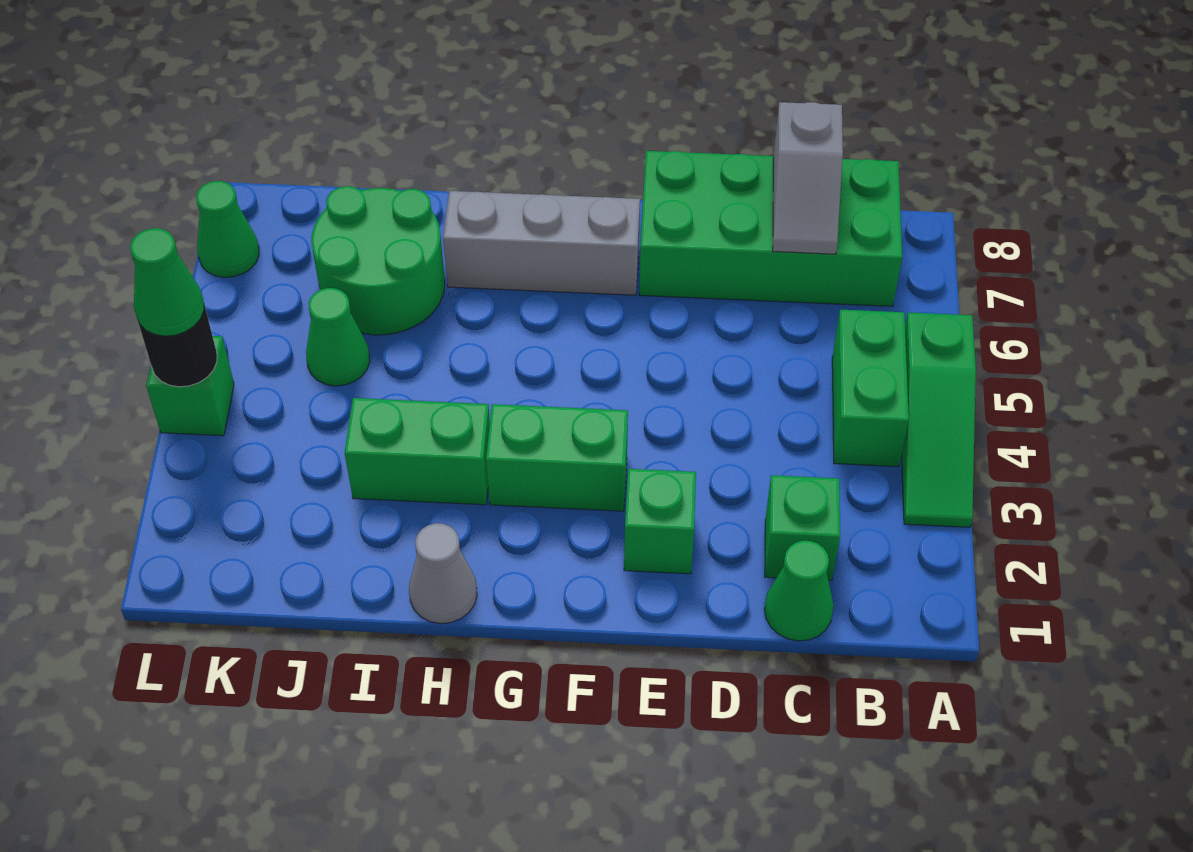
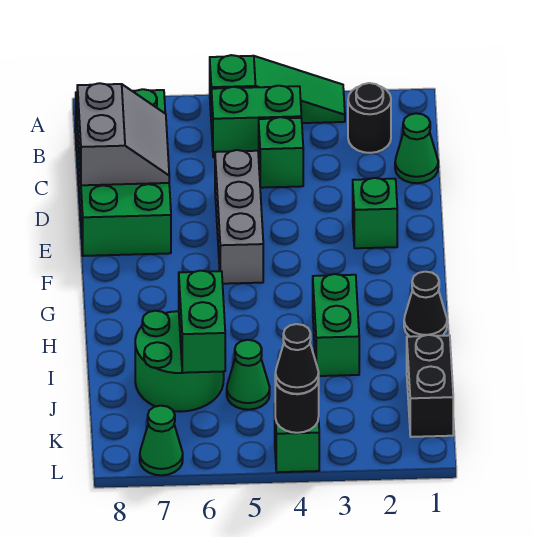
none -> black 1x1 round brick [348,83,391,153]
green 1x1 brick [765,475,840,581] -> green 1x1 brick moved to [259,117,303,188]
grey 1x2 slope [773,102,843,254] -> grey 2x2 slope [77,83,169,185]
green 1x2 brick [486,404,628,511] -> green 1x2 brick moved to [179,271,225,373]
grey 1x3 brick [443,191,640,295] -> grey 1x3 brick moved to [215,150,263,284]
grey 1x1 cone [409,523,477,624] -> black 1x1 cone [404,272,447,337]
none -> black 1x2 brick [407,335,453,437]
green 1x1 cone [130,228,204,336] -> black 1x1 cone [275,324,319,394]

